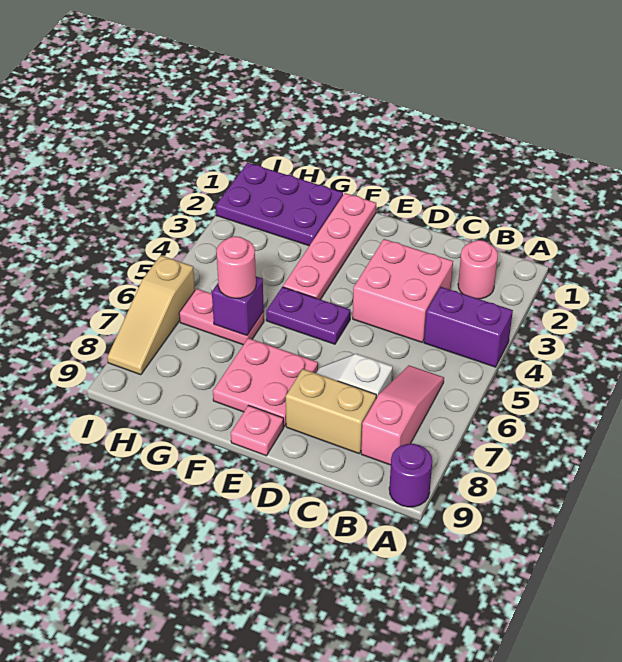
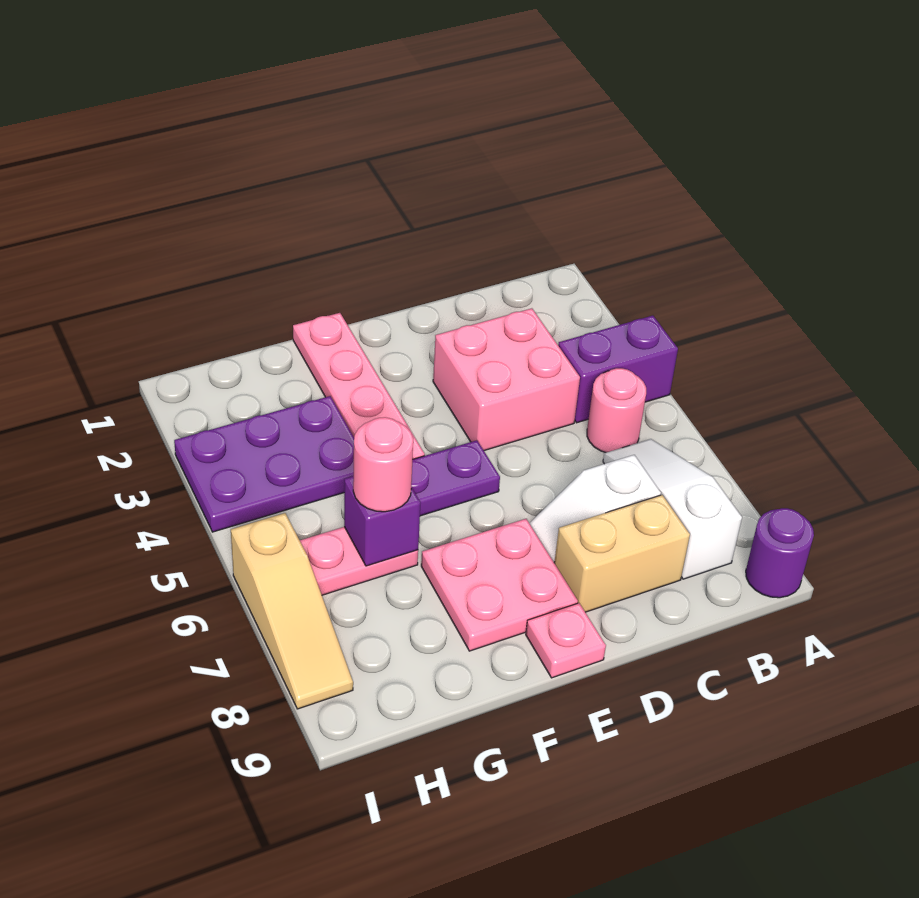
pink 1x1 round brick [458,240,498,299] -> pink 1x1 round brick moved to [587,368,646,453]
pink 1x3 slope [361,365,444,465] -> white 1x3 slope [603,439,742,579]
purple 2x3 plate [216,163,343,246] -> purple 2x3 plate moved to [174,396,354,532]

